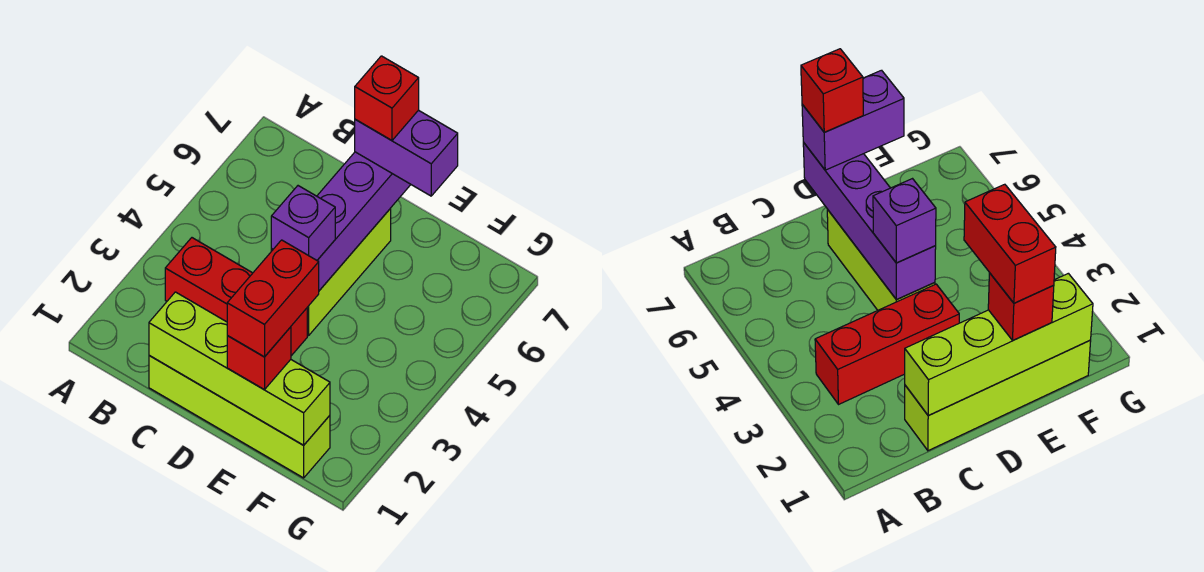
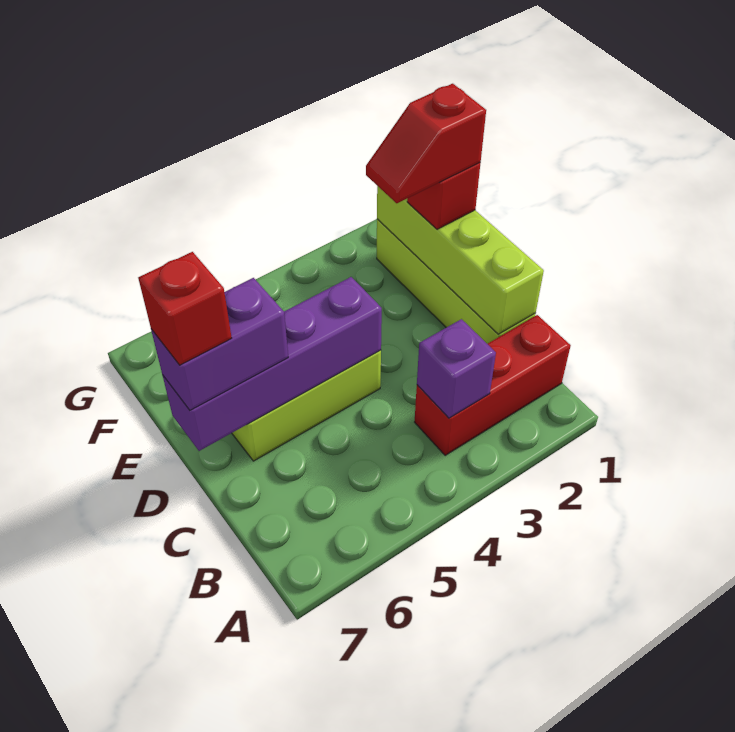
red 1x3 brick [165,238,307,356] -> red 1x3 brick turned to [415,315,571,456]
purple 1x1 brick [271,186,335,260] -> purple 1x1 brick moved to [417,319,496,418]
purple 1x2 brick [355,110,458,196] -> purple 1x2 brick turned to [151,278,288,410]
red 1x2 brick [227,240,319,357] -> red 1x2 slope [366,84,486,203]

